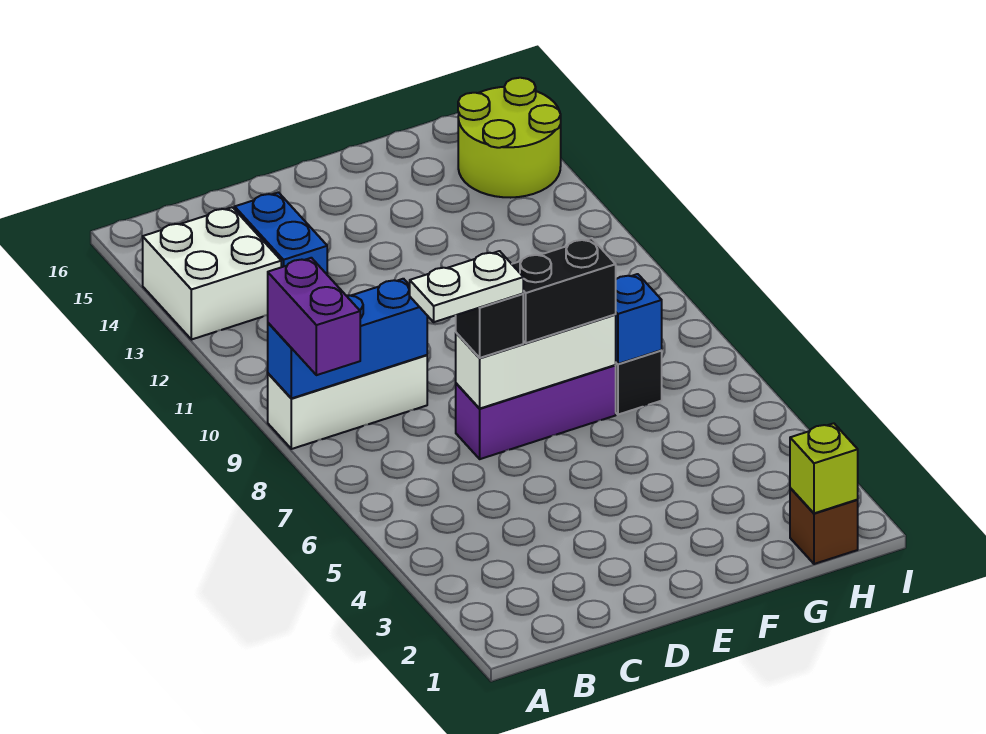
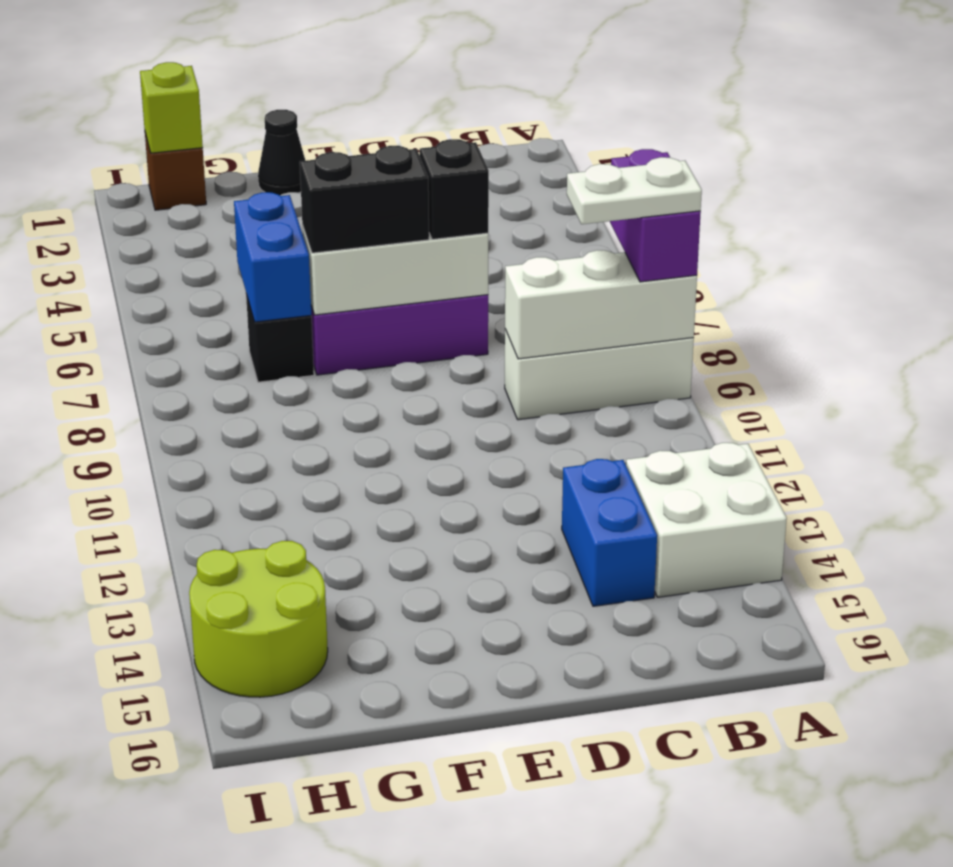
blue 1x3 brick [268,279,427,398] -> white 1x3 brick [505,250,697,359]
white 1x2 plate [410,251,523,322] -> white 1x2 plate moved to [567,157,702,224]
none -> black 1x1 cone [258,110,306,195]
blue 1x1 brick [615,274,662,364] -> blue 1x2 brick [234,192,311,322]

